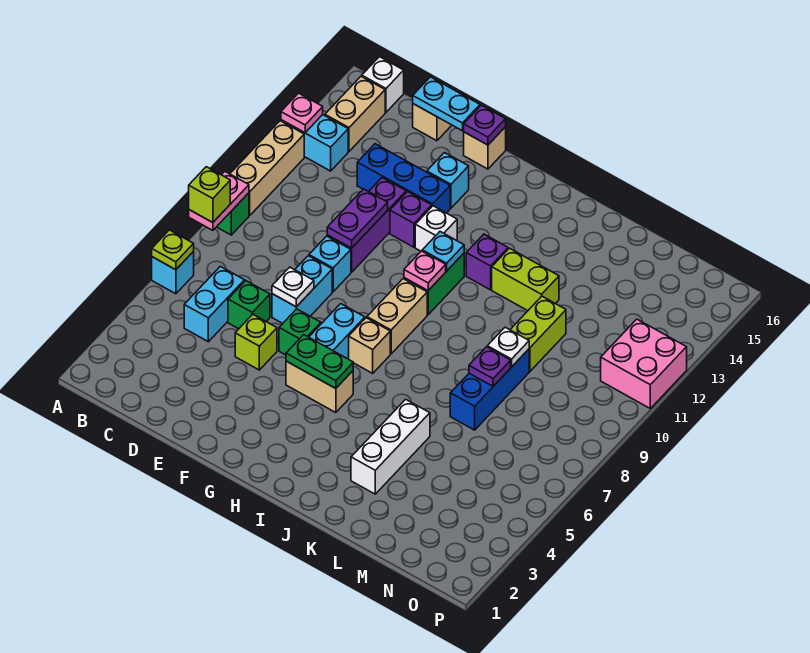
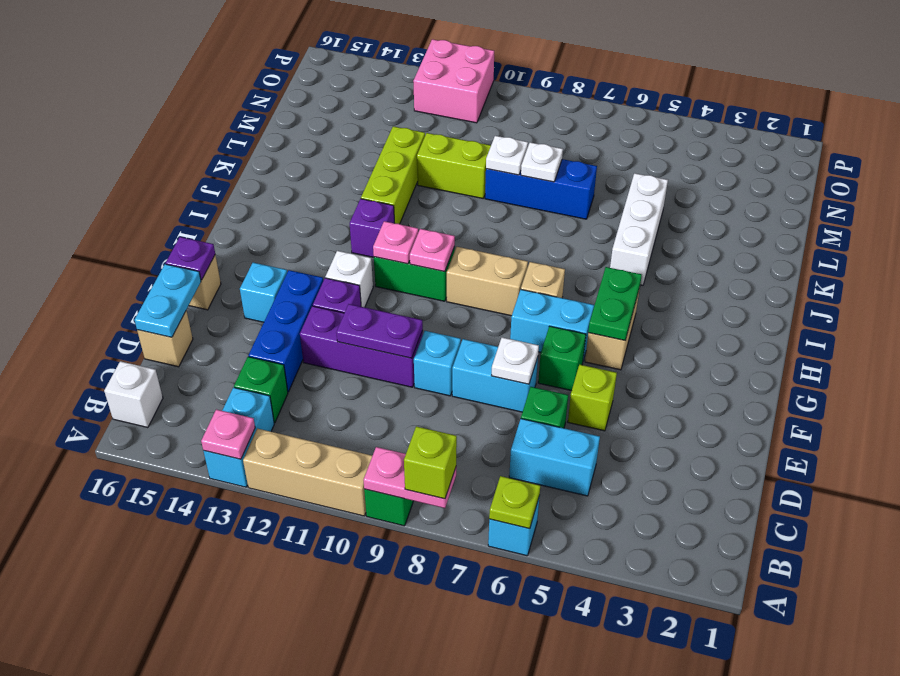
tan 1x2 brick [325,76,385,151] -> none
none -> green 1x1 brick [234,357,288,423]
cyan 1x1 plate [422,232,464,271] -> pink 1x1 plate [373,221,418,264]
lime 1x2 brick [492,248,559,311] -> lime 1x3 brick [361,126,425,224]
white 1x3 brick [351,399,430,494] -> white 1x3 brick turned to [610,173,668,285]
purple 1x1 plate [469,347,511,386] -> white 1x1 plate [521,142,563,182]

